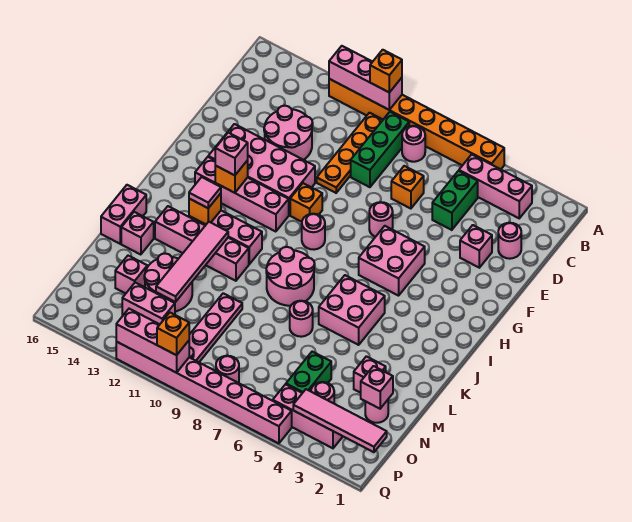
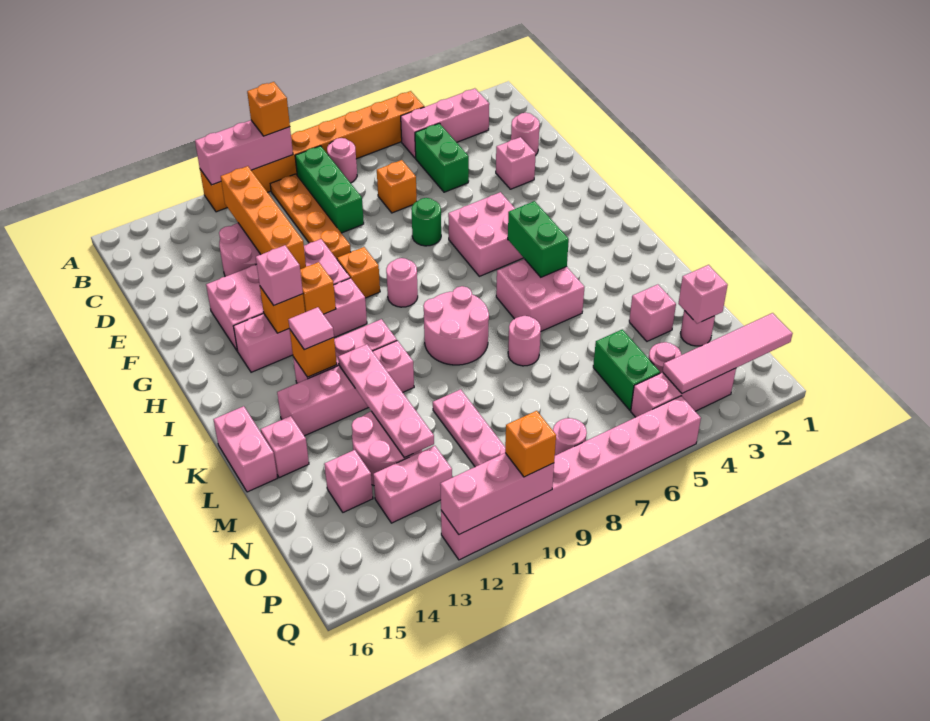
none -> orange 1x4 brick [221,166,306,269]
pink 1x1 round brick [369,202,393,237] -> green 1x1 round brick [411,198,441,246]
none -> orange 1x1 brick [300,262,336,314]
none -> green 1x2 brick [508,201,569,277]
pink 1x4 tile [156,222,228,302] -> pink 1x4 plate [338,344,434,458]

